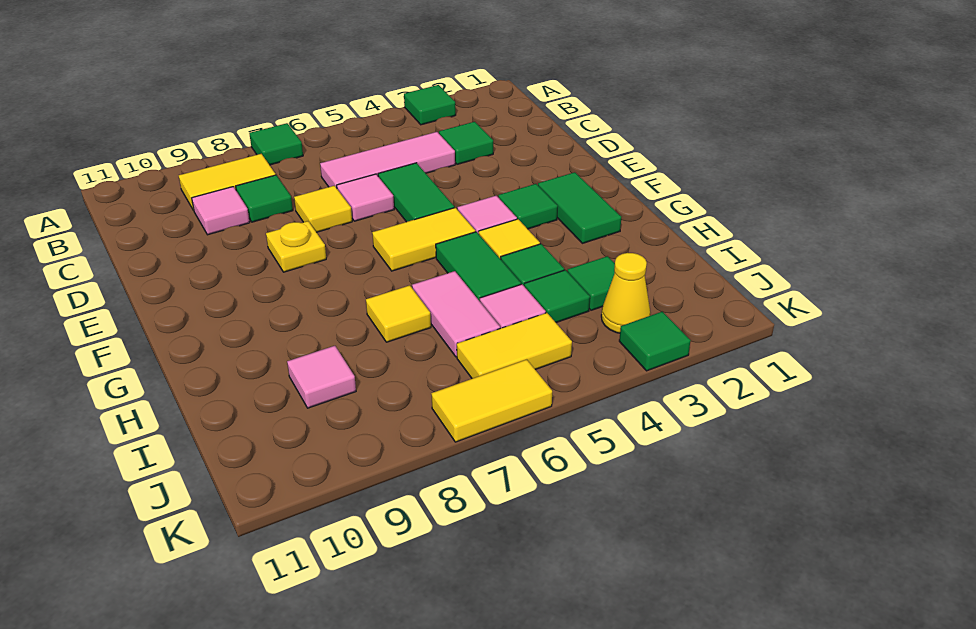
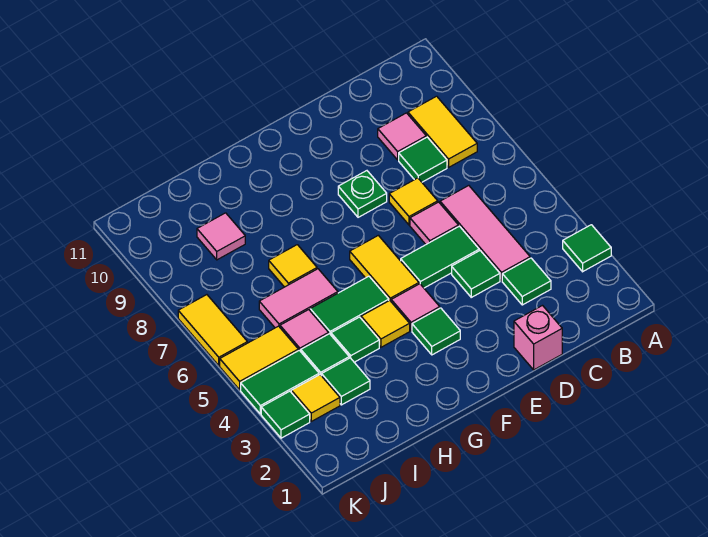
green 1x1 tile [249,123,303,165] -> green 1x1 tile moved to [452,251,500,297]
none -> pink 1x1 brick [514,306,562,370]
yellow 1x1 plate [266,221,326,272] -> green 1x1 plate [338,171,387,217]
green 1x2 tile [538,172,621,243] -> green 1x2 tile moved to [241,350,319,414]
yellow 1x1 cone [601,253,650,333] -> yellow 1x1 tile [291,375,340,421]
yellow 1x2 tile [457,313,572,379] -> yellow 1x2 tile turned to [220,326,298,390]

